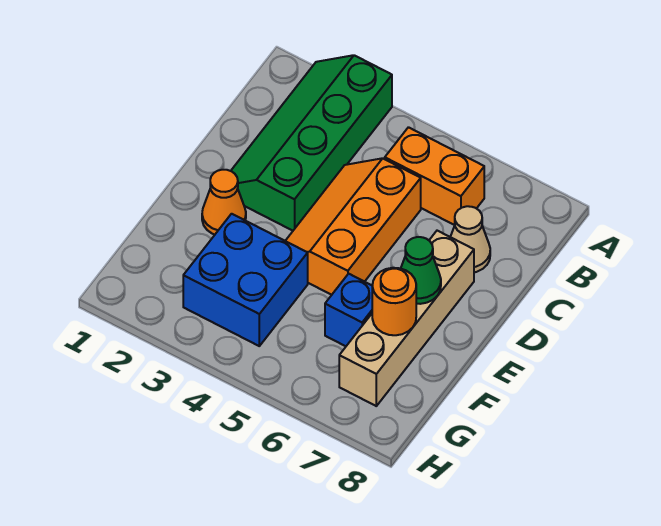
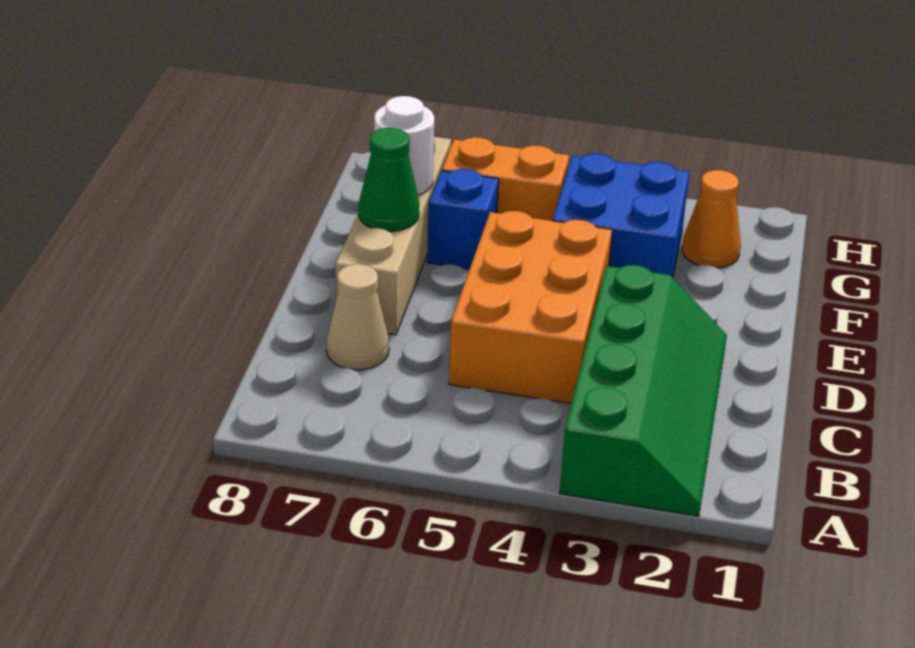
orange 1x2 brick [385,127,484,225] -> orange 1x2 brick moved to [442,137,569,221]
orange 2x3 slope [286,158,421,295] -> orange 2x3 brick [449,211,612,404]
orange 1x1 cone [202,170,246,235] -> orange 1x1 cone moved to [682,170,741,268]
orange 1x1 round brick [372,268,416,335] -> white 1x1 round brick [374,96,434,195]

